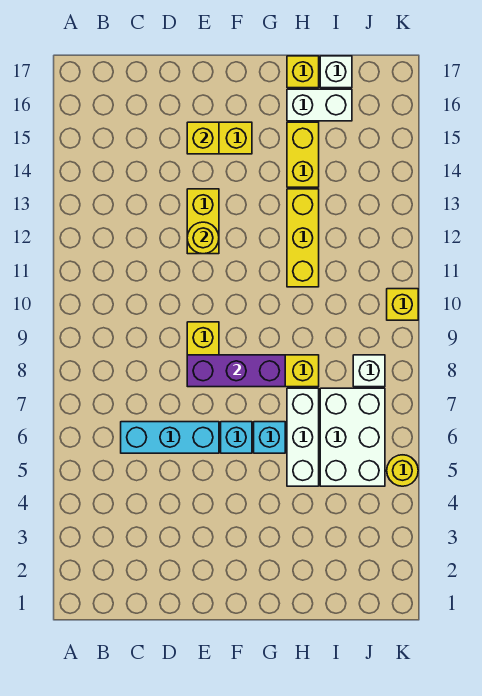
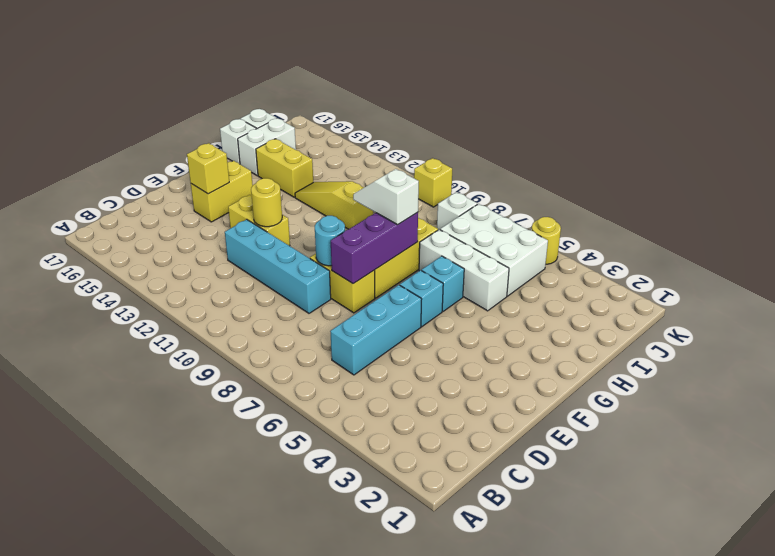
none -> cyan 1x4 brick [225,219,331,313]
none -> cyan 1x1 round brick [315,216,345,266]
none -> white 1x2 slope [353,169,419,225]
yellow 1x3 brick [287,189,319,287] -> yellow 1x3 slope [295,181,373,229]
yellow 1x1 brick [287,56,319,88] -> white 1x1 brick [220,119,256,164]

